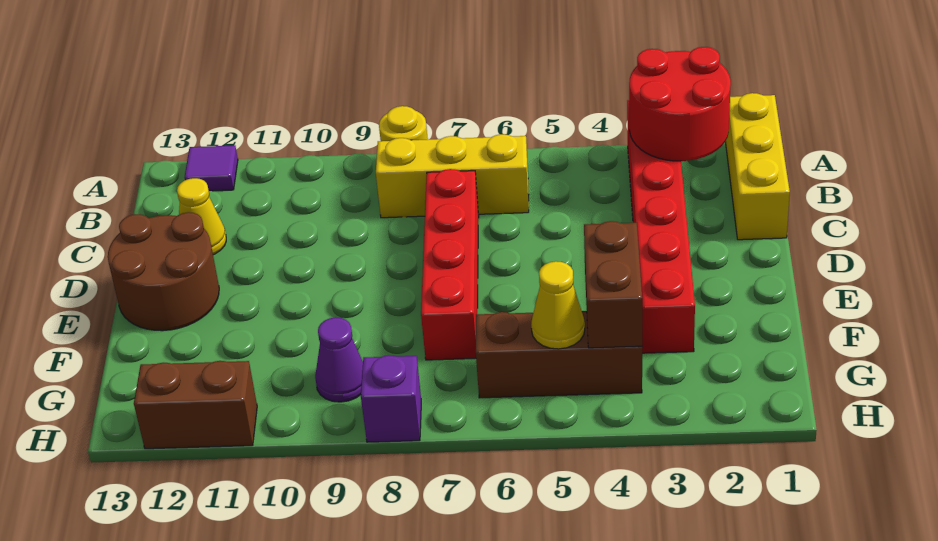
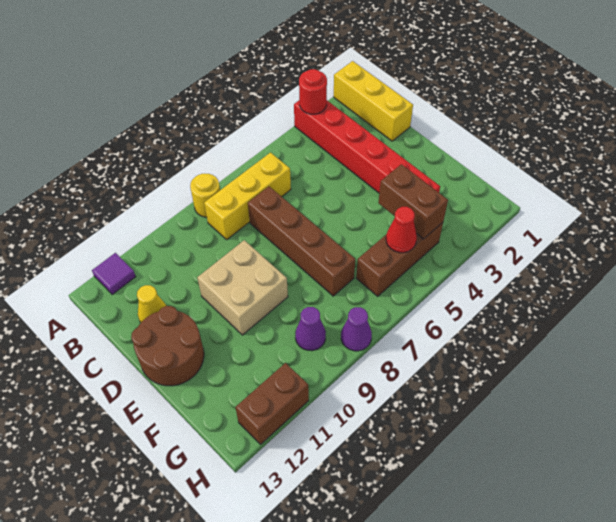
red 2x2 round brick [629,47,731,161] -> red 1x1 round brick [299,69,327,114]
red 1x4 brick [421,169,479,360] -> brown 1x4 brick [248,187,355,296]
none -> tan 2x2 brick [197,240,288,335]
yellow 1x1 cone [531,261,585,349] -> red 1x1 cone [386,207,417,253]
purple 1x1 brick [361,355,421,442] -> purple 1x1 cone [341,307,372,351]

